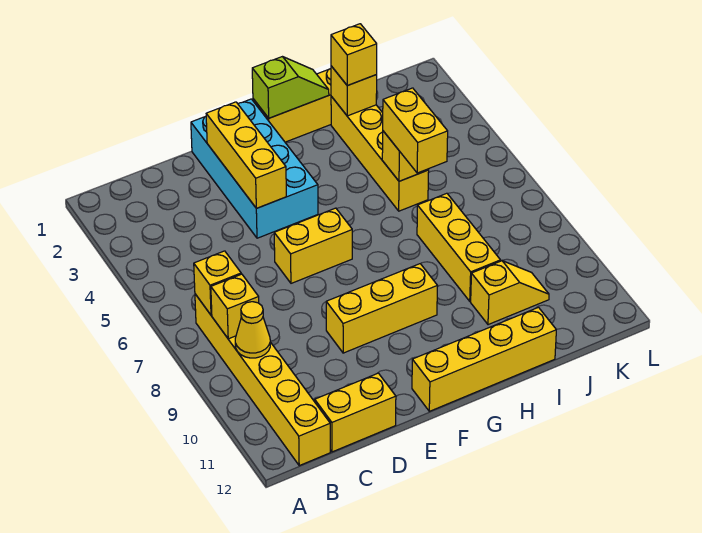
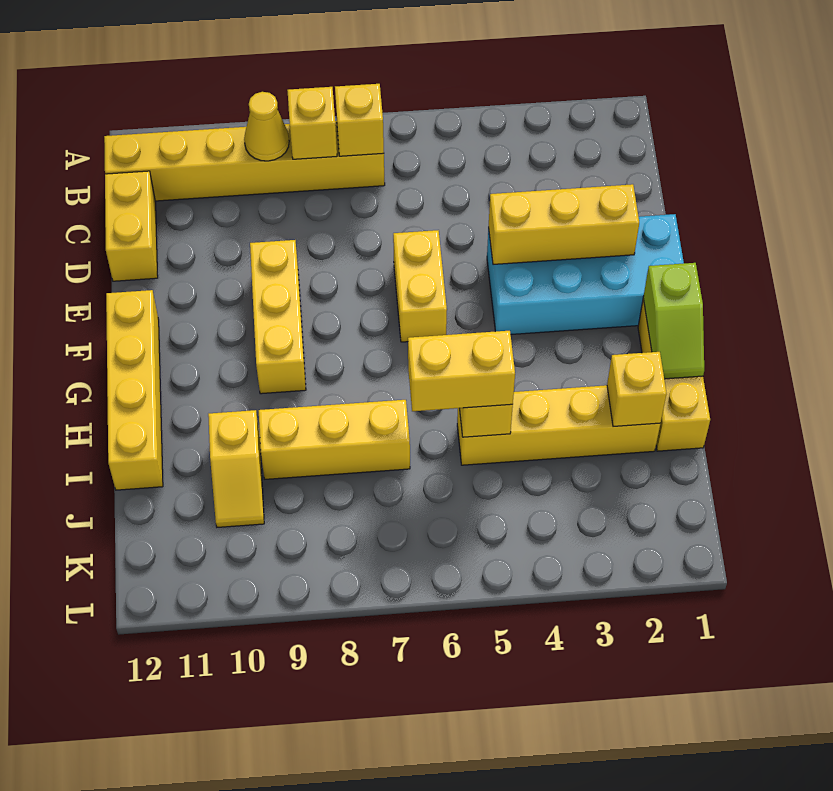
yellow 1x1 brick [331,24,377,86] -> none

